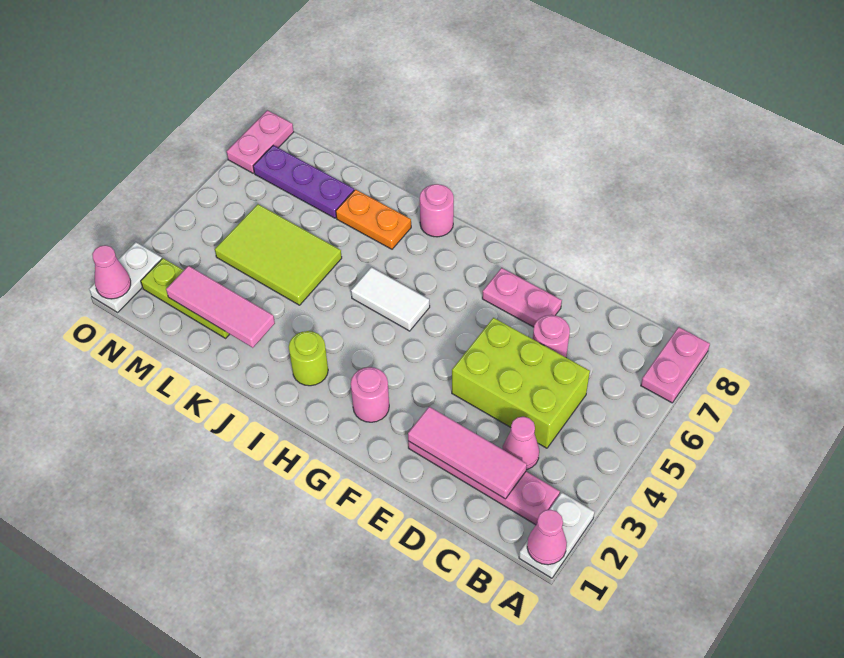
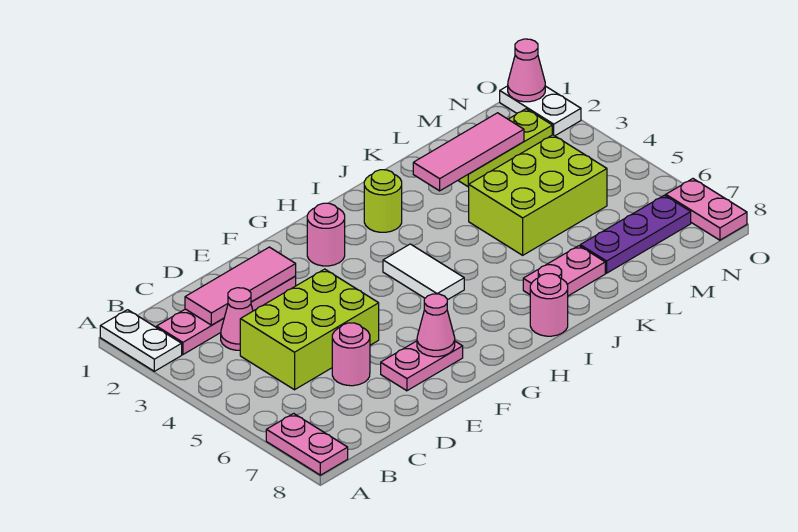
pink 1x1 cone [527,510,567,565] -> pink 1x1 cone moved to [417,294,455,357]
white 1x2 tile [351,267,430,331] -> white 1x2 tile turned to [383,244,464,300]
orange 1x2 plate [336,190,411,249] -> pink 1x2 plate [523,246,605,296]
lime 2x3 tile [215,204,342,305] -> lime 2x3 brick [468,135,607,255]

